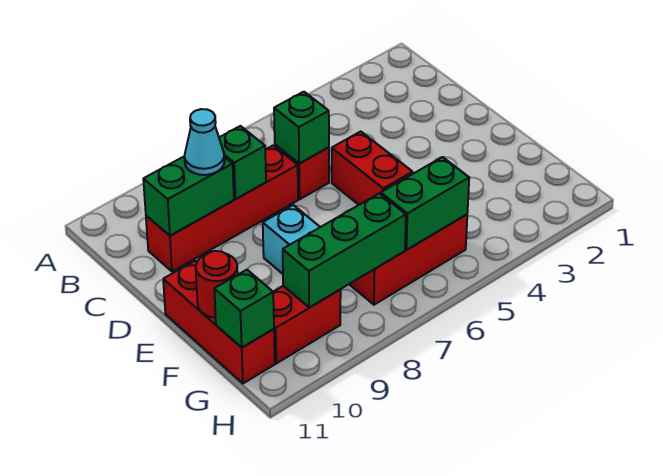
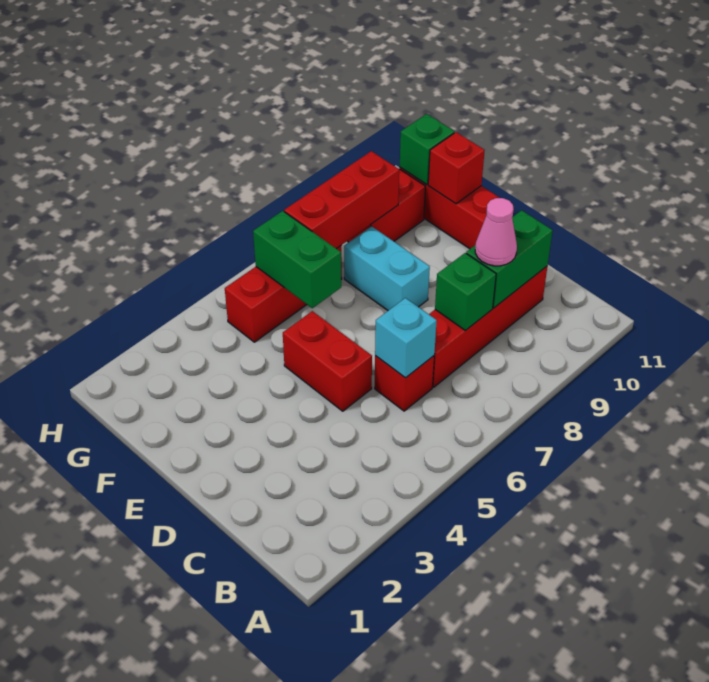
green 1x1 brick [274,92,329,164] -> cyan 1x1 brick [375,298,437,378]
cyan 1x1 cone [184,109,225,175] -> pink 1x1 cone [475,198,517,266]
red 1x1 round brick [196,251,238,318] -> red 1x1 brick [428,132,485,204]
green 1x2 brick [381,157,469,250] -> green 1x2 brick turned to [253,211,341,308]
green 1x3 brick [283,193,406,308] -> red 1x3 brick [284,151,399,249]

